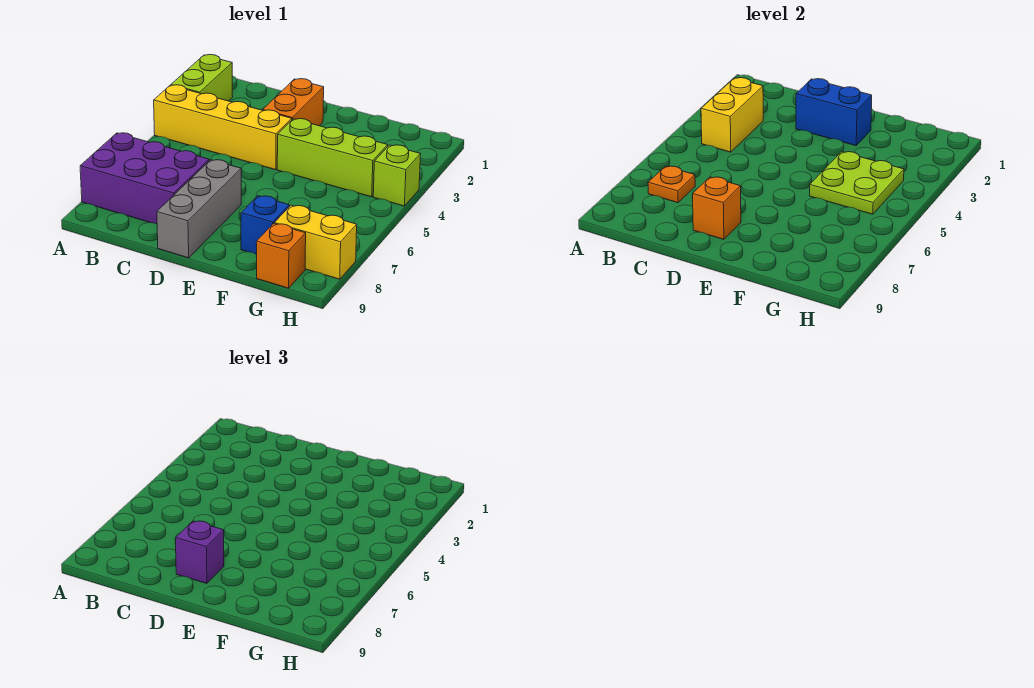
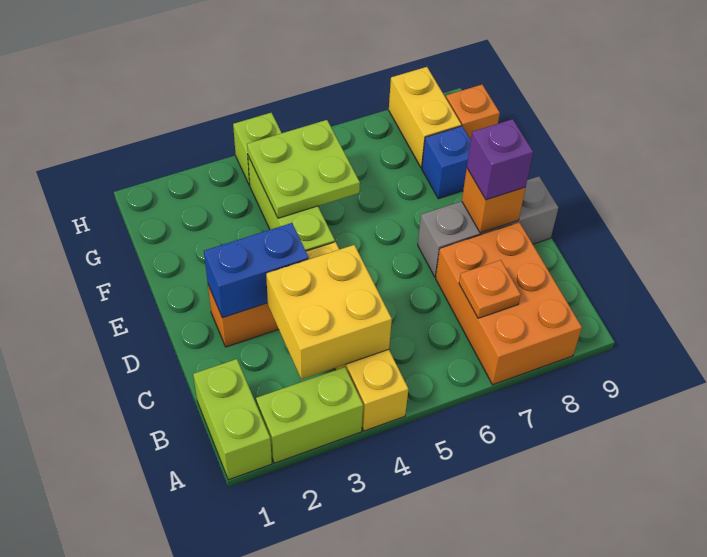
none -> lime 1x2 brick [193,359,272,480]
purple 2x3 brick [80,133,209,224] -> orange 2x3 brick [436,222,582,385]
yellow 1x2 brick [701,78,763,152] -> yellow 2x2 brick [266,245,392,379]
blue 1x2 brick [796,79,872,146] -> blue 1x2 brick turned to [204,223,309,318]

